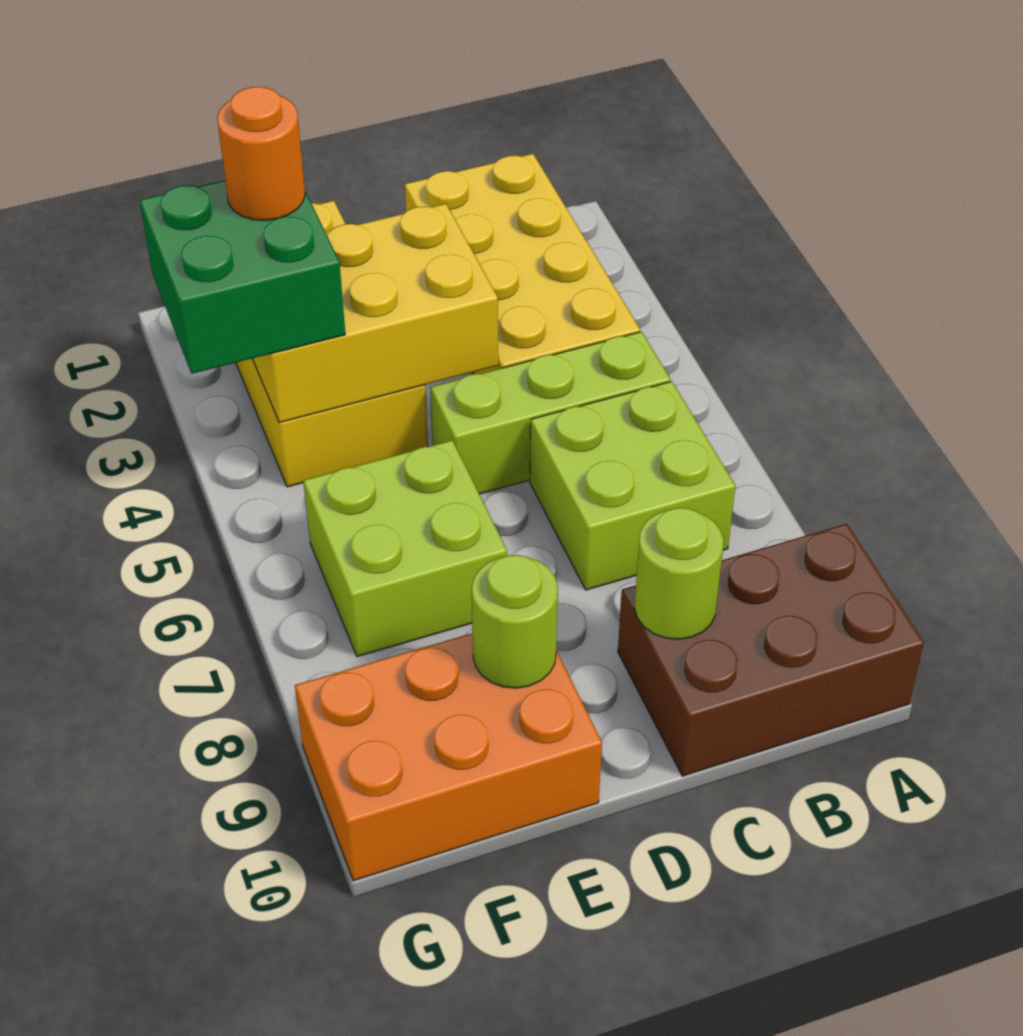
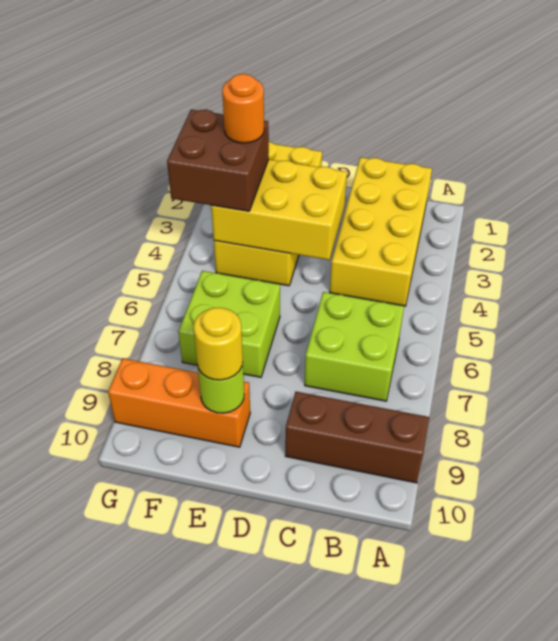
brown 2x3 brick [618,524,924,776] -> brown 1x3 brick [285,392,429,483]
lime 1x3 brick [430,332,670,494] -> none
lime 1x1 round brick [634,508,724,639] -> none
orange 2x3 brick [295,633,602,881] -> orange 1x3 brick [108,358,250,447]
none -> yellow 1x1 round brick [194,308,243,380]
green 2x2 brick [140,180,345,374] -> brown 2x2 brick [167,110,269,211]

